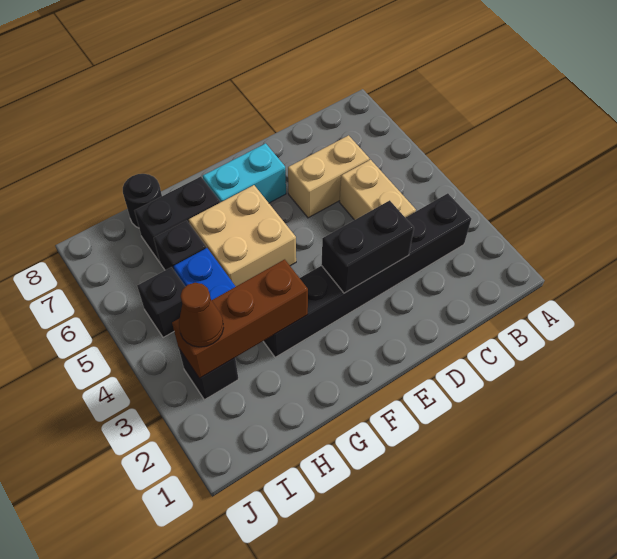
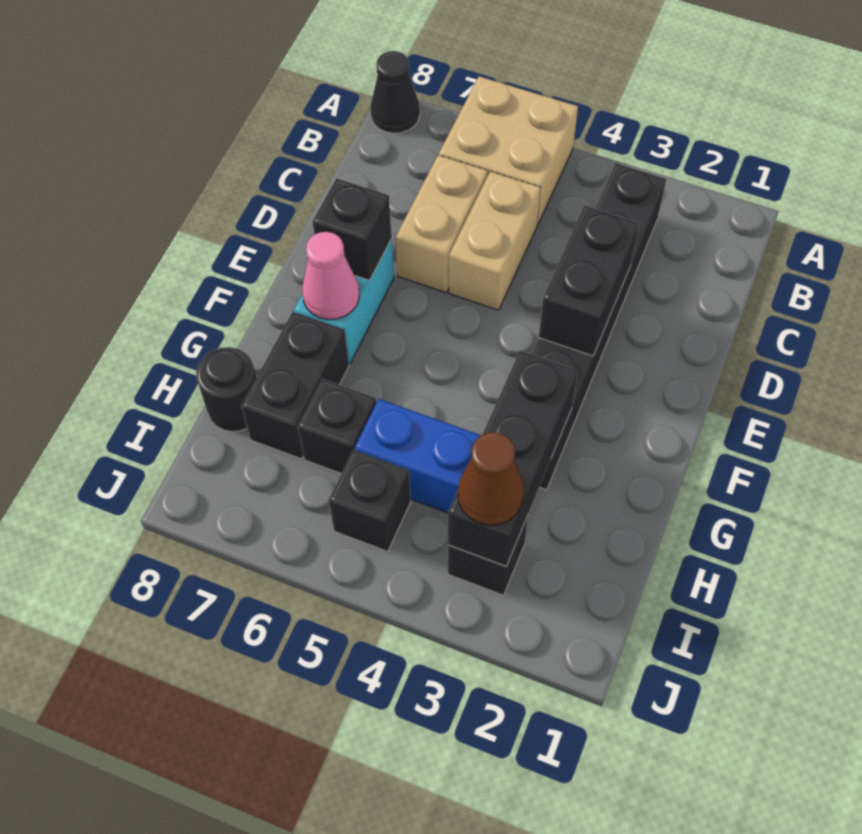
none -> black 1x1 cone [370,51,420,133]
tan 1x2 brick [339,160,416,220] -> tan 1x2 brick turned to [449,171,540,310]
none -> black 1x1 brick [313,178,392,280]
tan 2x2 brick [189,185,296,286] -> tan 2x2 brick moved to [439,76,578,226]
none -> pink 1x1 cone [302,232,359,320]
brown 1x3 brick [172,259,308,378] -> black 1x3 brick [448,351,578,567]

